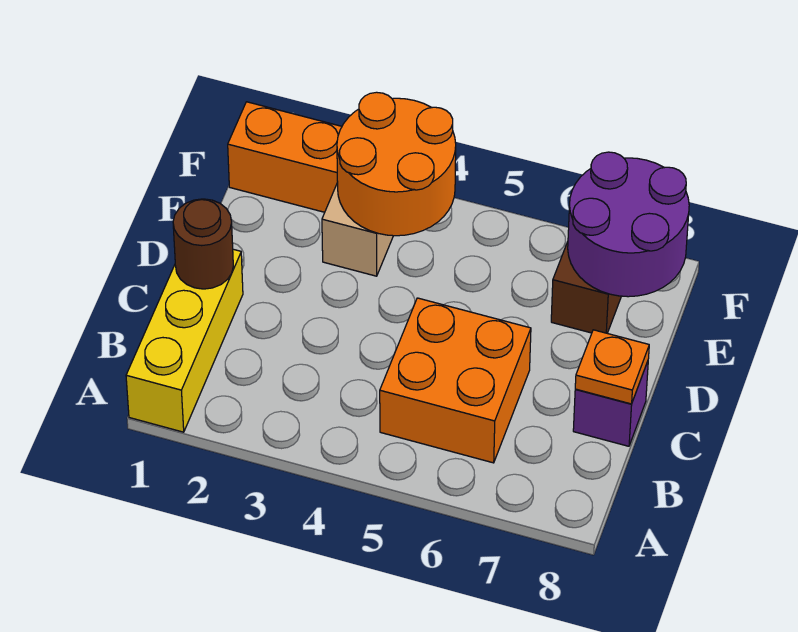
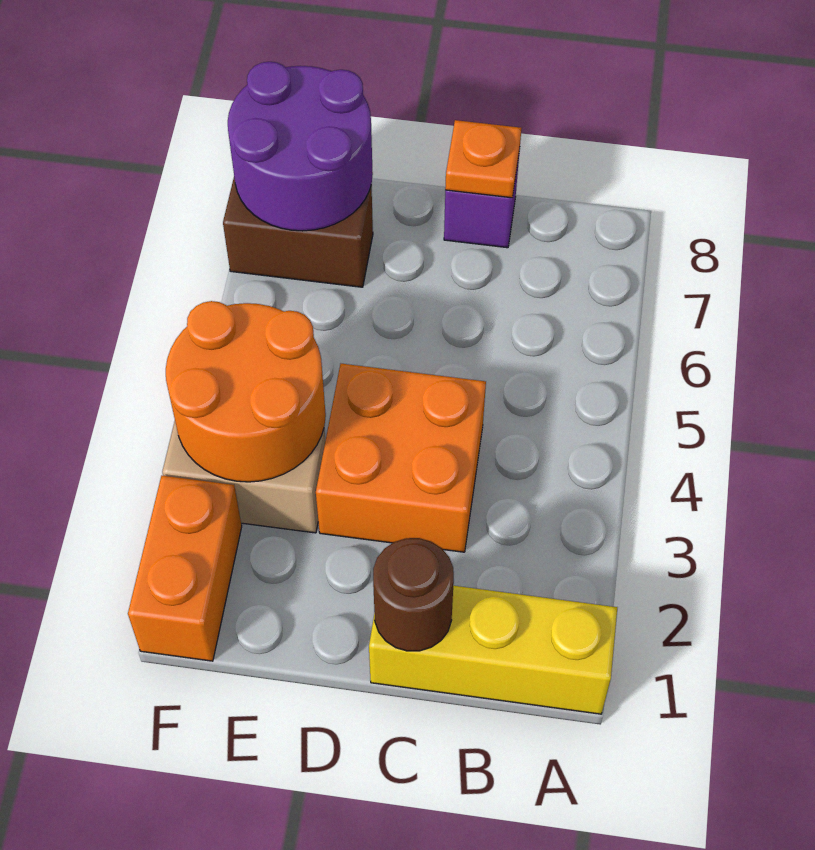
orange 2x2 brick [380,298,531,463] -> orange 2x2 brick moved to [316,364,486,552]

